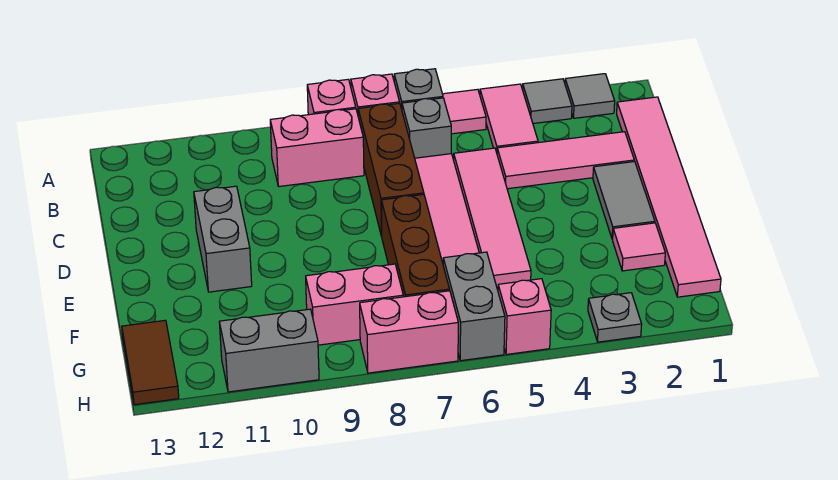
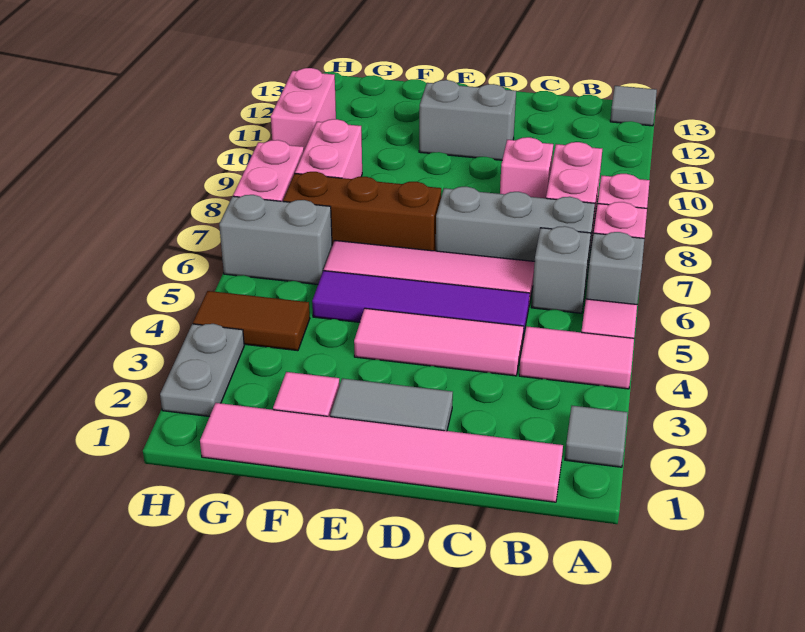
grey 1x1 tile [523,79,572,124] -> grey 1x1 tile moved to [610,86,657,126]
brown 1x3 brick [358,103,424,237] -> grey 1x3 brick [436,187,595,272]
pink 1x3 tile [497,132,634,189] -> pink 1x3 tile turned to [354,308,524,376]
pink 1x4 tile [454,148,531,287] -> purple 1x4 tile [312,271,530,337]
brown 1x2 tile [122,320,179,405] -> brown 1x2 tile moved to [193,291,310,351]
grey 1x1 plate [588,293,642,342] -> grey 1x2 plate [160,324,244,417]
pink 1x1 brick [498,279,551,354] -> pink 1x1 brick moved to [500,137,553,198]
grey 1x2 brick [219,309,319,392] -> pink 1x2 brick [271,68,336,150]

